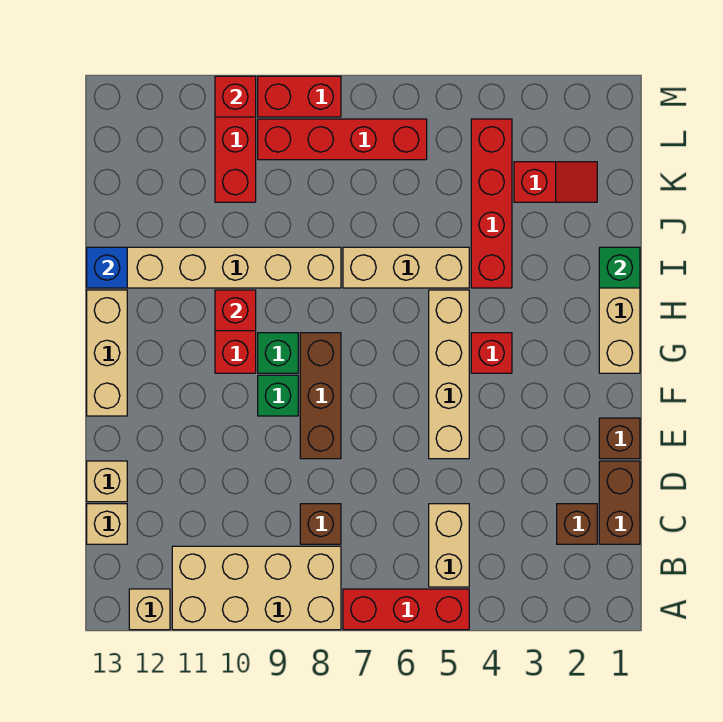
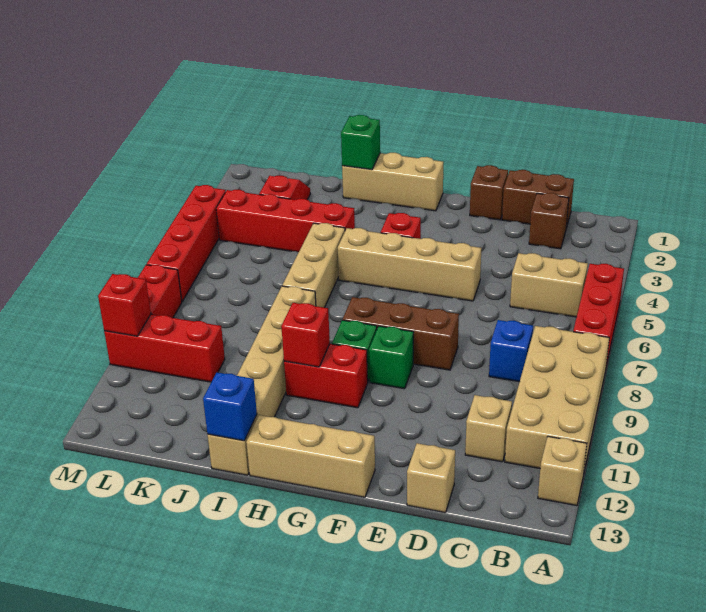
brown 1x1 brick [300,504,341,544] -> blue 1x1 brick [489,320,533,382]
tan 1x1 brick [87,504,127,544] -> tan 1x1 brick moved to [465,395,512,462]
red 1x4 brick [258,119,427,160] -> red 1x4 brick moved to [147,185,226,301]

